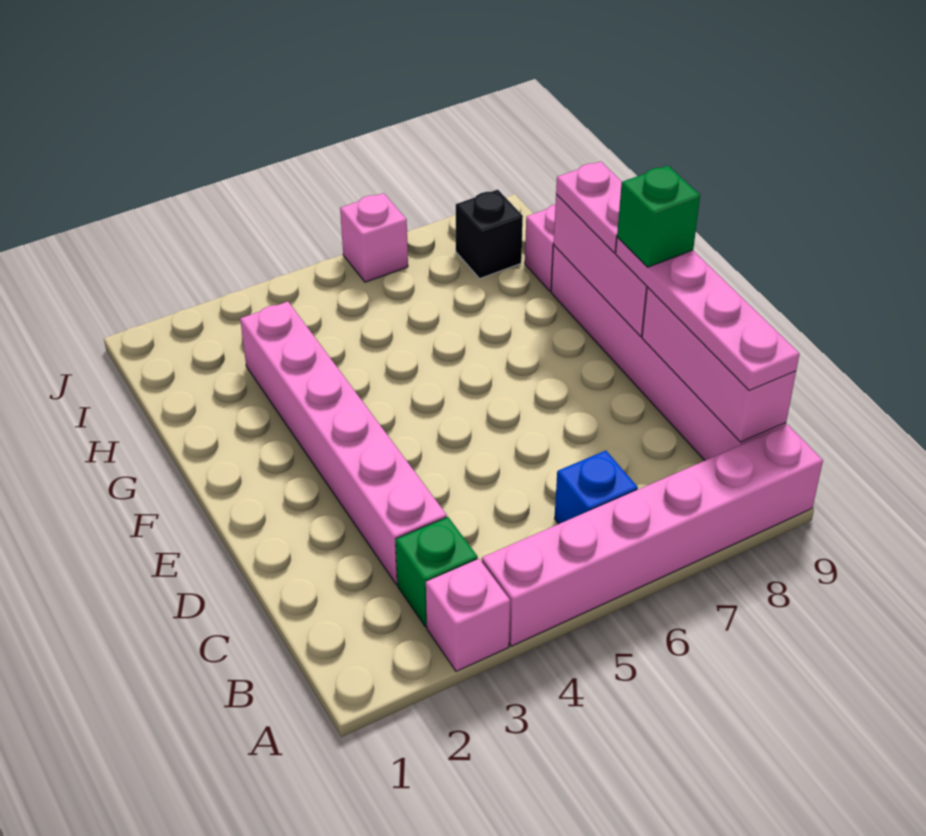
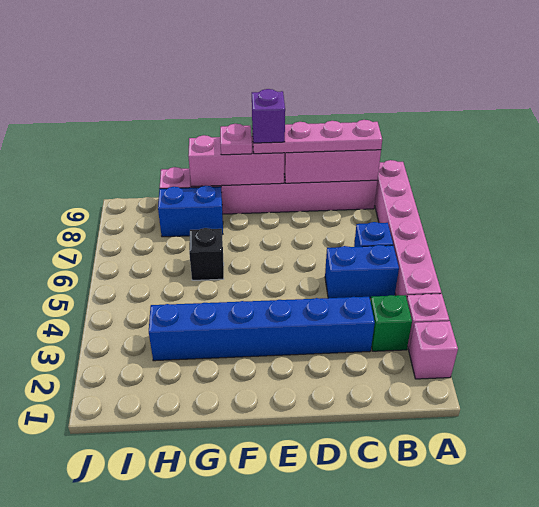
none -> blue 1x2 brick [325,245,399,298]
pink 1x6 brick [240,302,447,584] -> blue 1x6 brick [149,297,375,361]
green 1x1 brick [617,166,700,267] -> purple 1x1 brick [252,89,285,143]
pink 1x2 plate [556,161,622,253] -> pink 1x1 plate [220,124,252,155]
none -> blue 1x2 brick [158,186,223,237]
black 1x1 brick [456,190,523,278] -> black 1x1 brick moved to [189,228,224,280]
pink 1x1 brick [340,193,408,282] -> pink 1x1 brick moved to [409,321,458,379]

